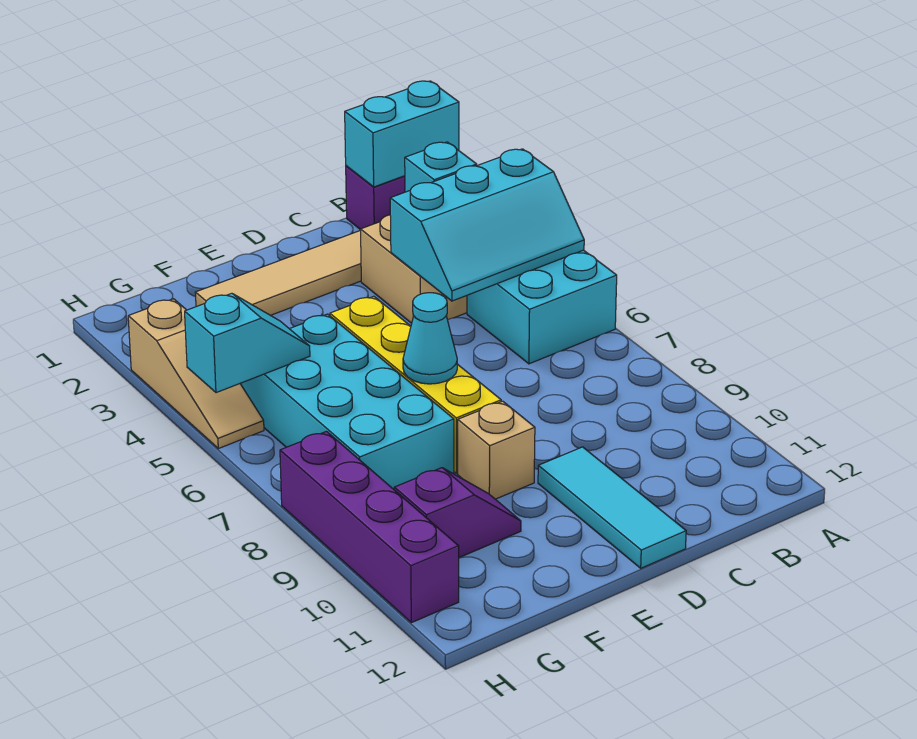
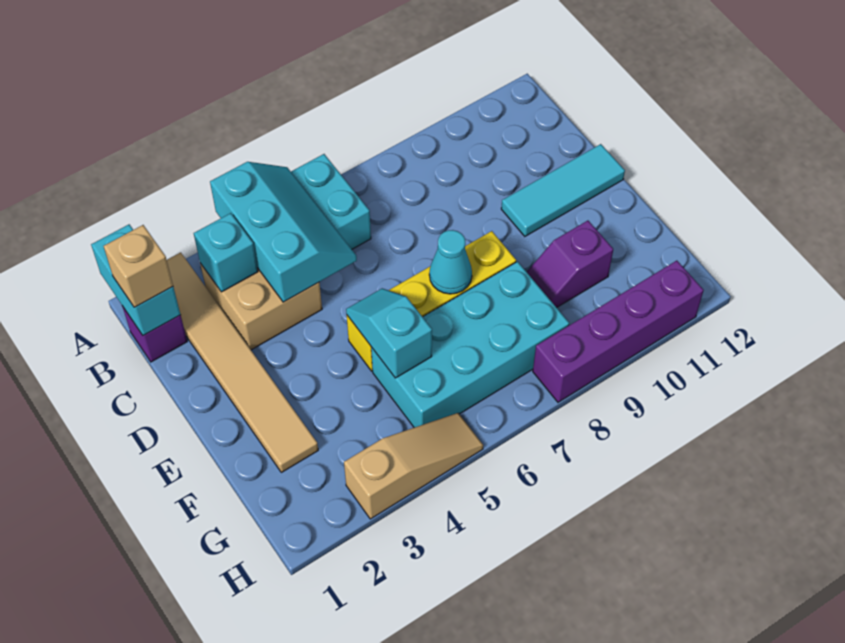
tan 1x1 brick [458,401,535,499] -> tan 1x1 brick moved to [104,225,173,307]
purple 1x2 slope [394,468,521,558] -> purple 1x2 slope turned to [527,221,613,308]
cyan 1x2 slope [185,293,310,393] -> cyan 1x2 slope moved to [346,288,432,378]

